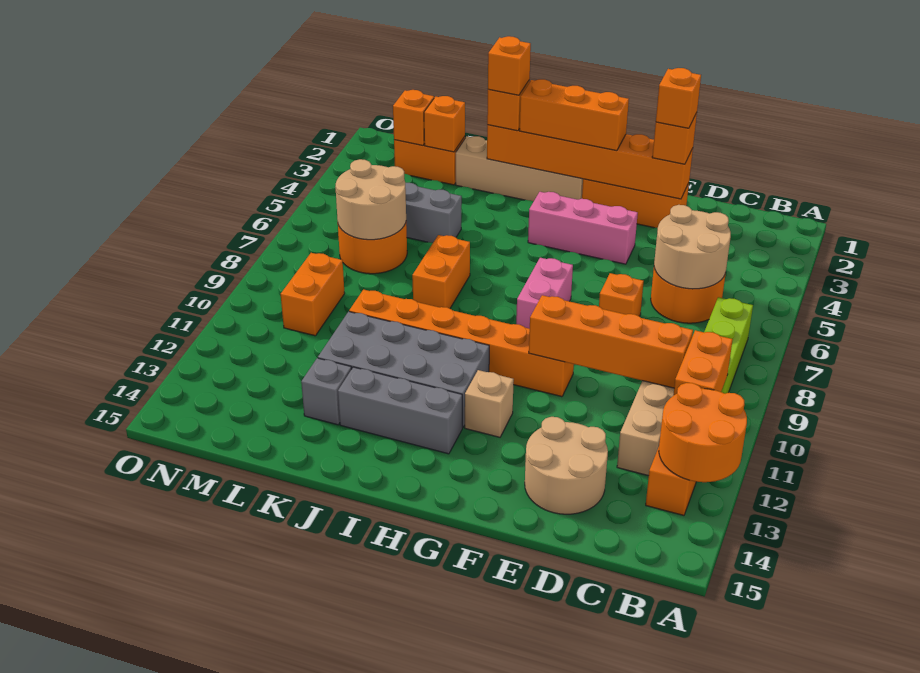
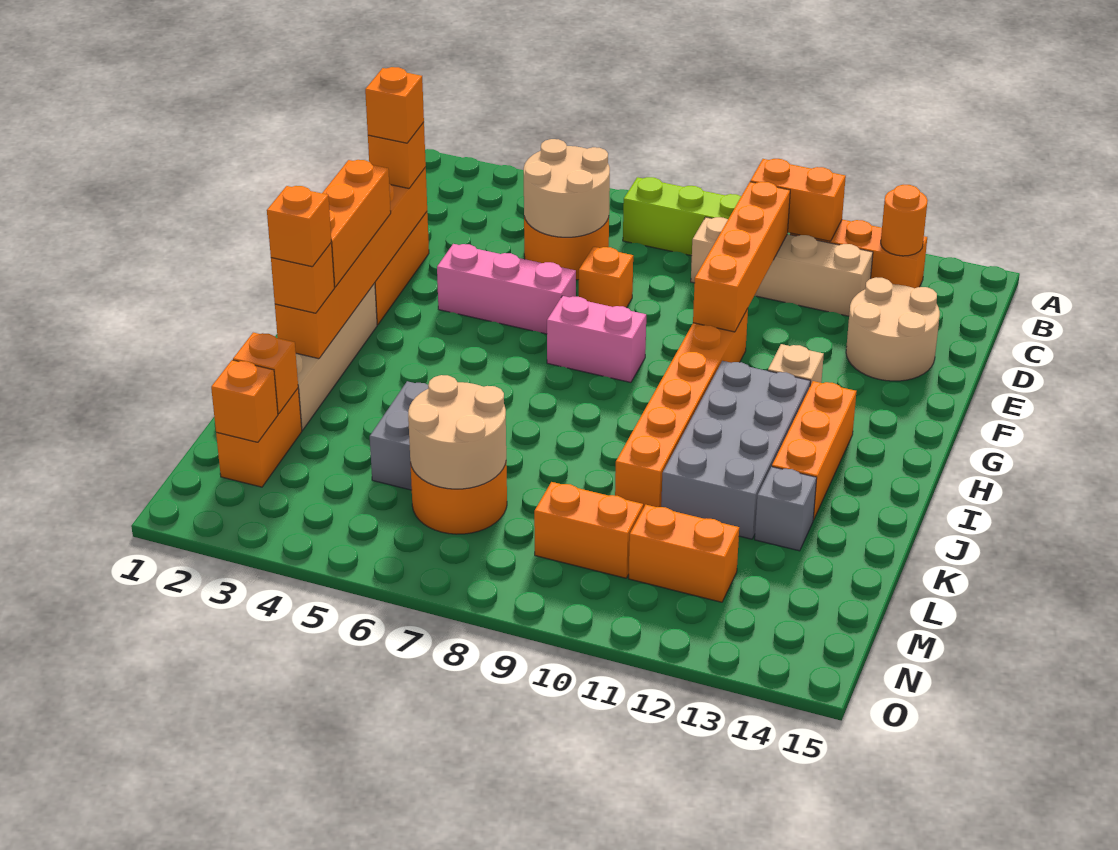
orange 2x2 round brick [659,383,747,482] -> orange 1x1 round brick [881,185,928,256]
pink 1x3 brick [528,192,638,264] -> pink 1x3 brick turned to [437,244,576,334]
grey 1x3 brick [338,367,462,454] -> orange 1x3 brick [772,381,856,520]
orange 1x2 brick [412,235,470,309] -> orange 1x2 brick moved to [629,505,739,602]

